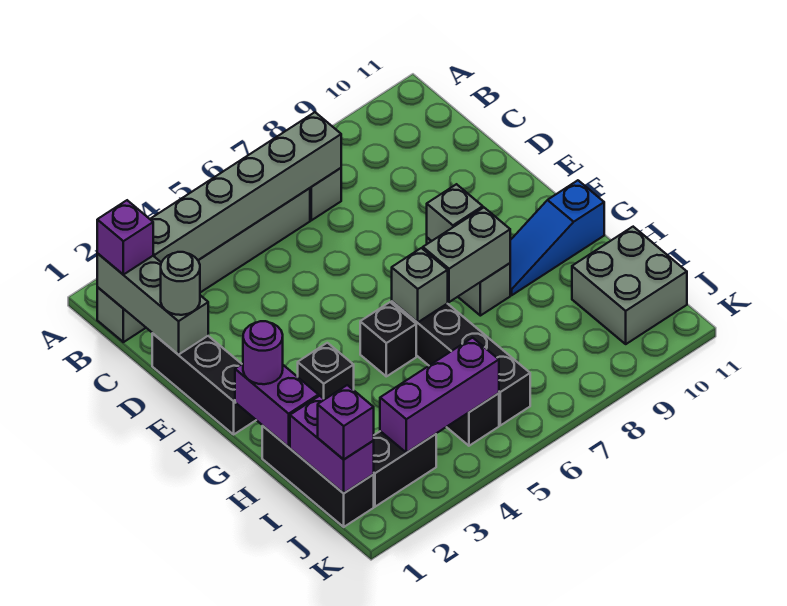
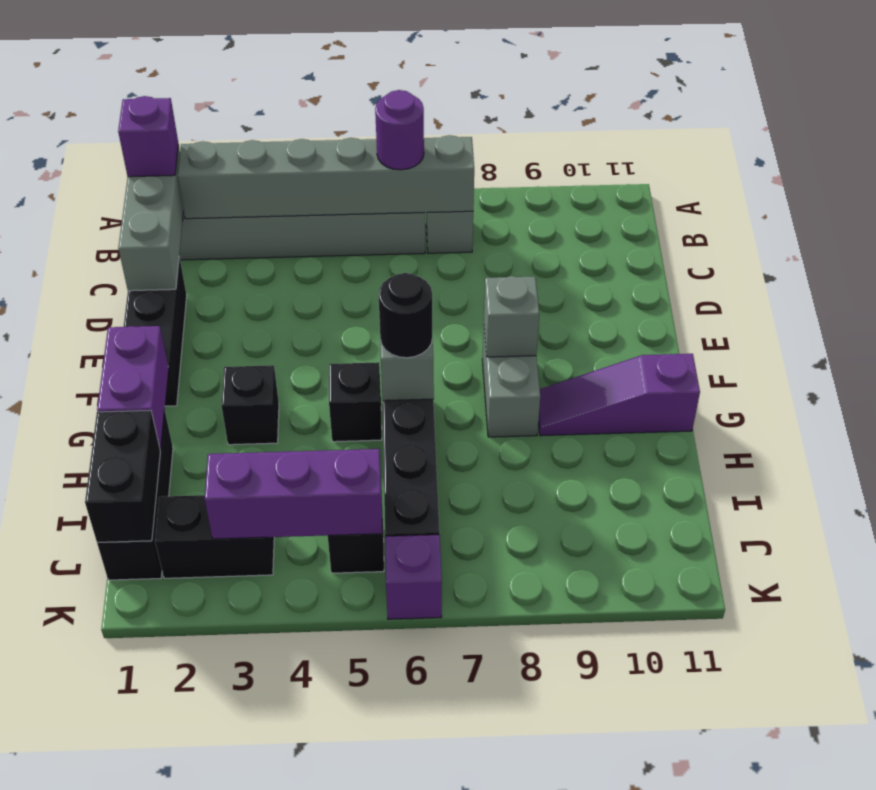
grey 1x1 round brick [161,252,200,315] -> none
purple 1x1 round brick [243,321,283,384] -> purple 1x1 round brick moved to [375,90,424,170]
none -> black 1x1 round brick [378,273,432,358]
grey 1x2 brick [423,208,510,302] -> none
blue 1x3 slope [510,180,604,295] -> purple 1x3 slope [538,354,700,436]
purple 1x2 brick [290,396,374,493] -> black 1x2 brick [85,410,160,542]
grey 2x2 brick [572,227,687,344] -> none
purple 1x1 brick [318,385,374,460] -> purple 1x1 brick moved to [385,535,442,619]

